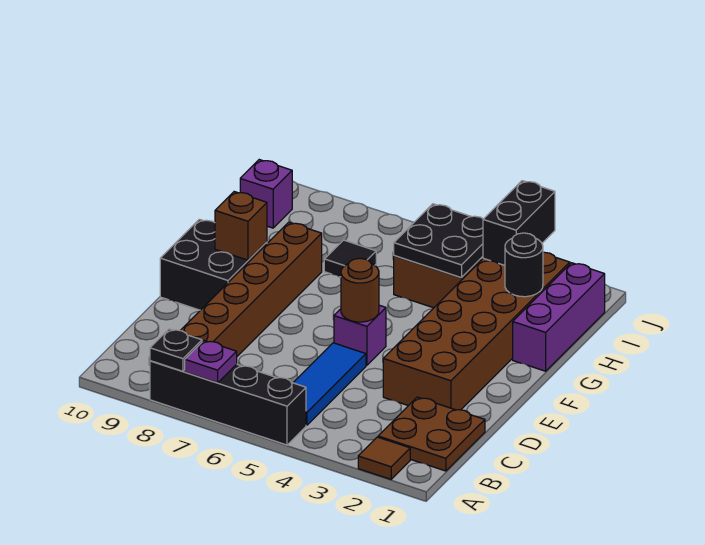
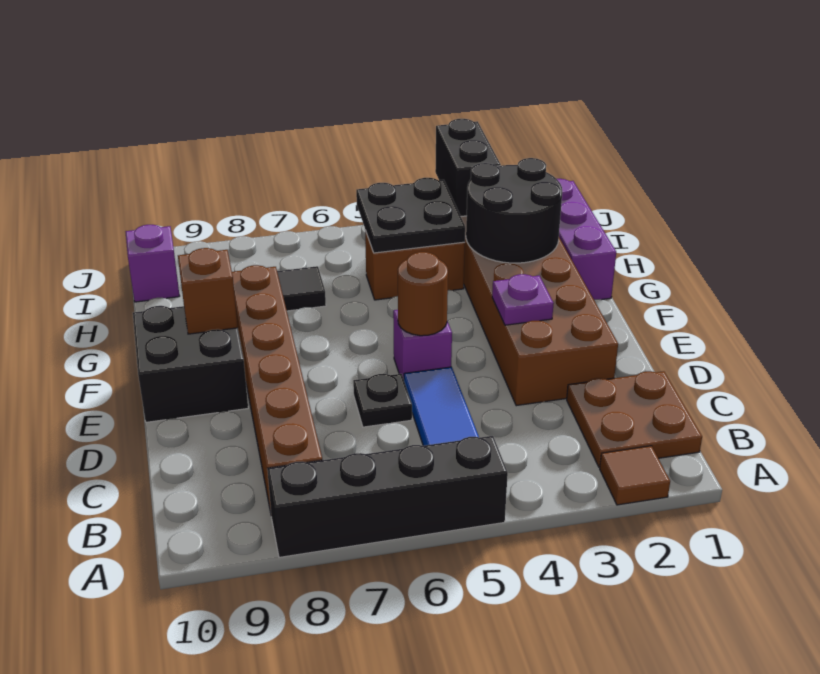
purple 1x1 plate [185,341,237,383] -> purple 1x1 plate moved to [492,274,554,325]
black 1x1 plate [150,329,202,371] -> black 1x1 plate moved to [353,374,412,427]
black 1x1 round brick [505,233,543,297] -> black 2x2 round brick [466,158,562,263]

